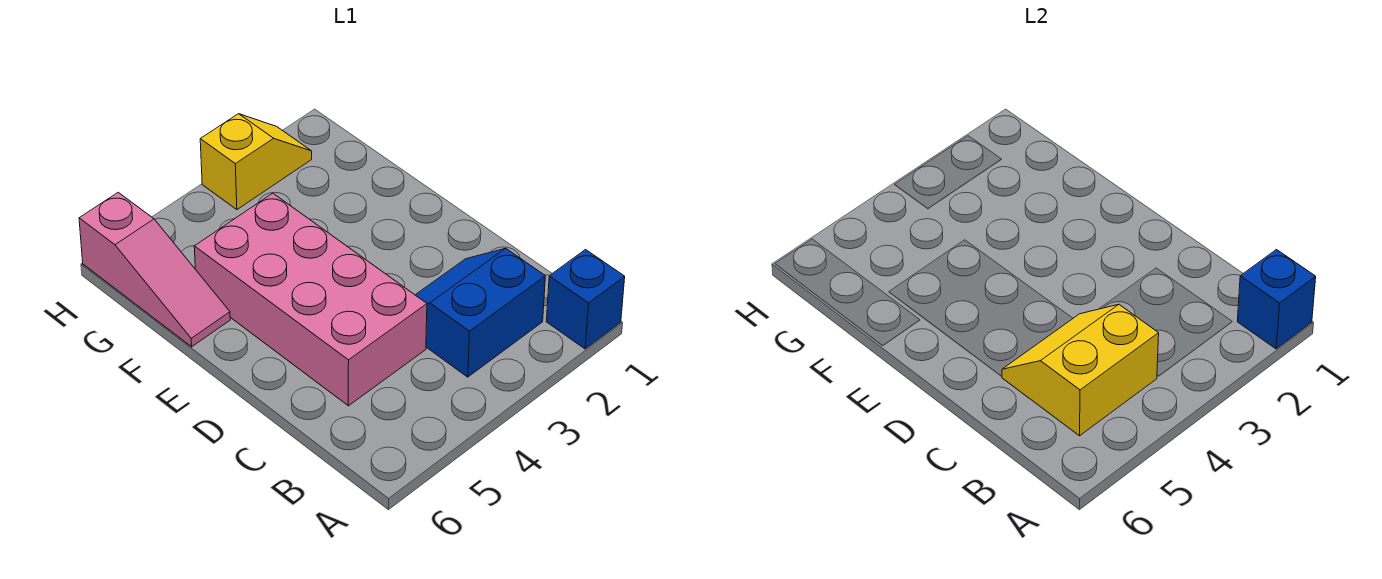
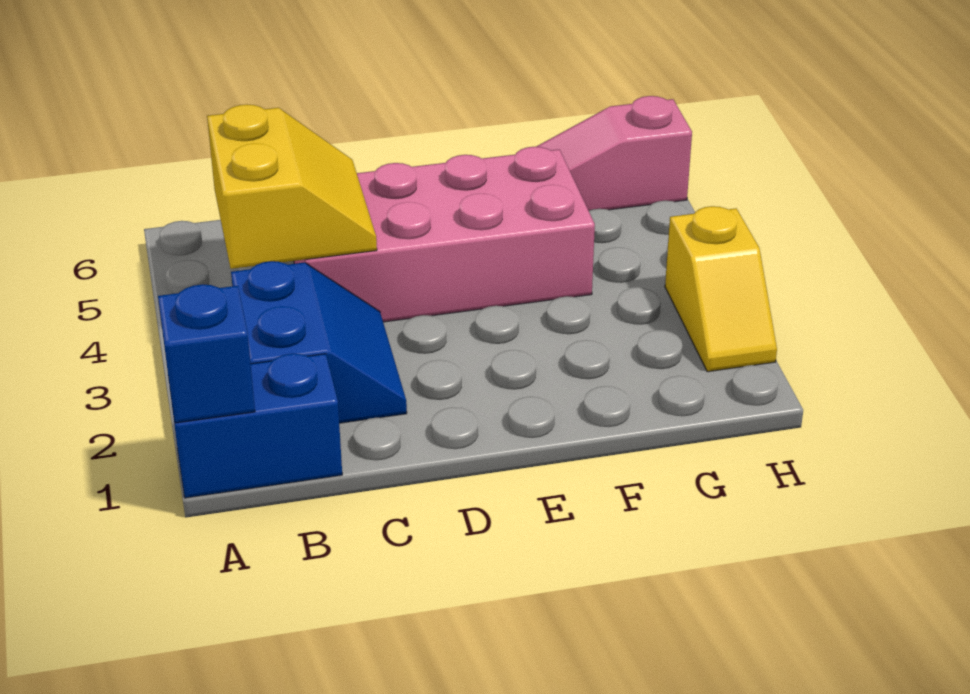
blue 1x1 brick [546,250,625,349] -> blue 1x2 brick [169,354,342,498]

